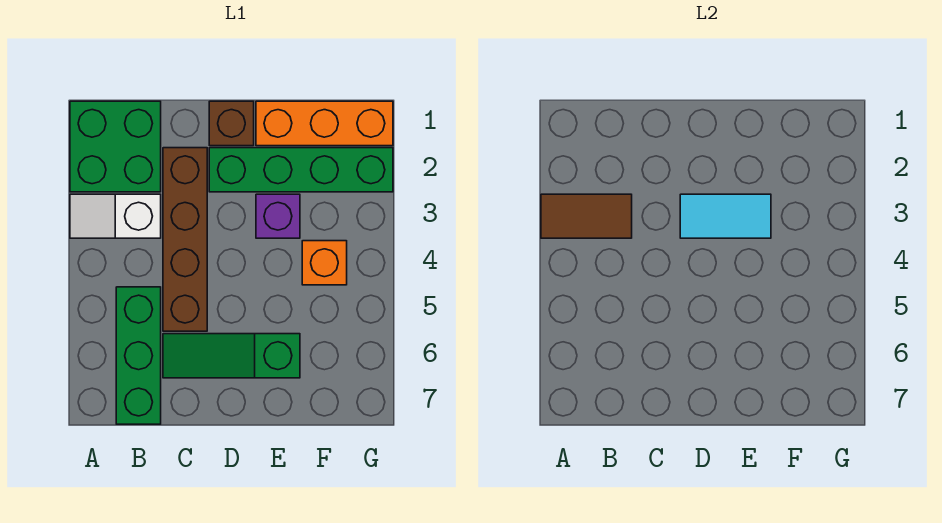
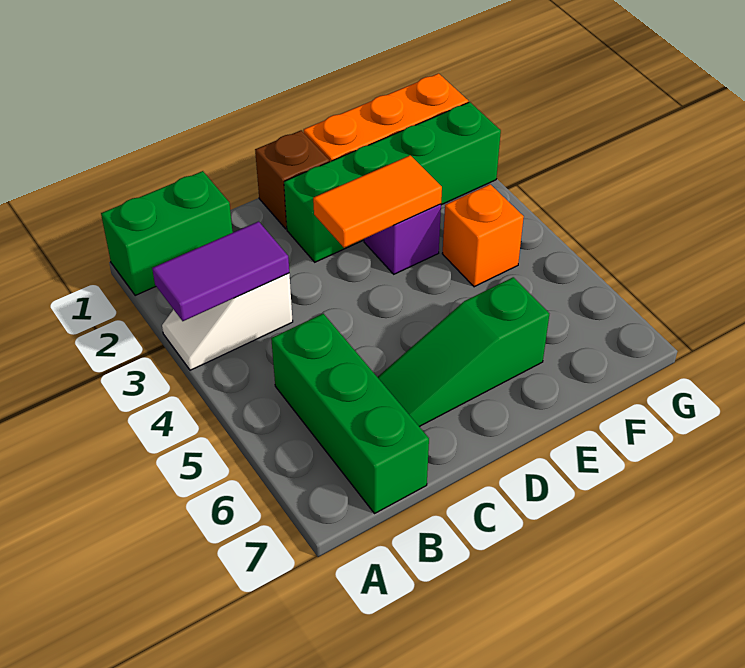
green 2x2 brick [70,101,161,192] -> green 1x2 brick [101,171,233,296]
brown 1x2 tile [541,194,632,238] -> purple 1x2 tile [152,221,289,321]
brown 1x4 brick [163,148,207,331] -> none
cyan 1x2 tile [680,194,771,238] -> orange 1x2 tile [313,155,442,248]

